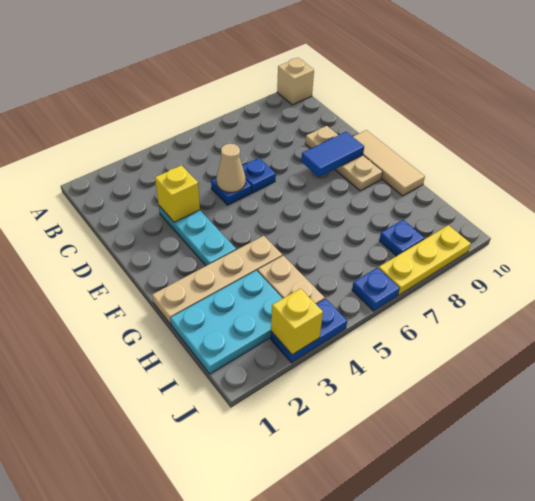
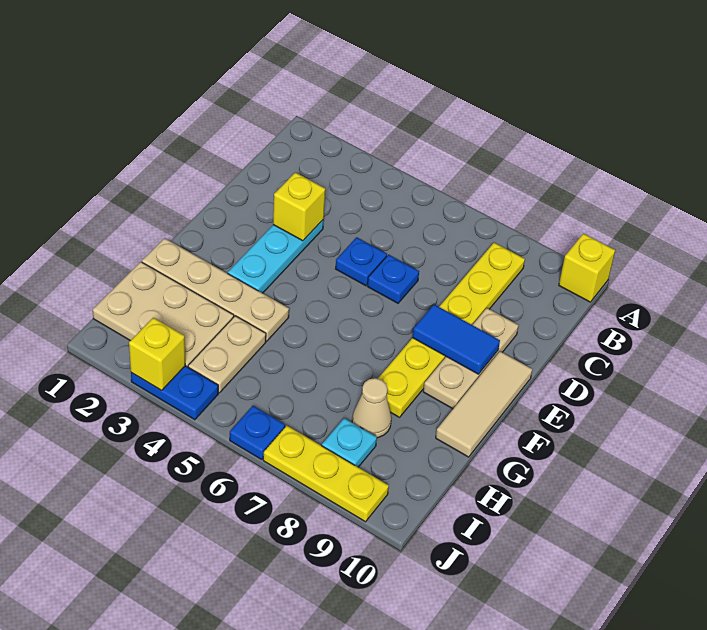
tan 1x1 brick [277,58,314,105] -> yellow 1x1 brick [559,234,615,302]
none -> yellow 1x6 plate [378,243,525,417]
tan 1x1 cone [217,144,246,192] -> tan 1x1 cone moved to [352,378,392,438]
cyan 2x3 plate [171,270,283,374] -> tan 2x3 plate [93,262,234,367]
blue 1x1 plate [379,220,424,256] -> cyan 1x1 plate [322,418,377,467]

